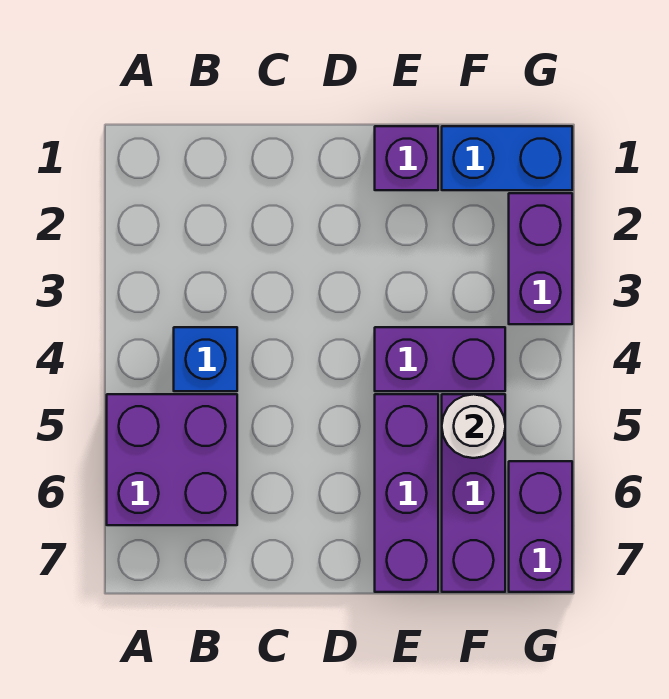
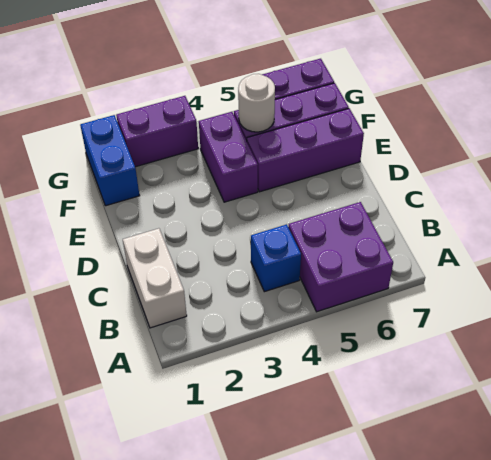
none -> white 1x2 brick [123,228,187,328]
purple 1x1 brick [375,126,438,190] -> none

